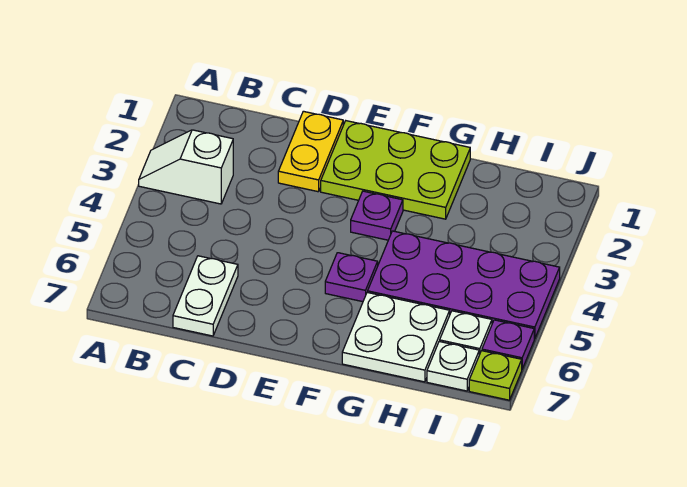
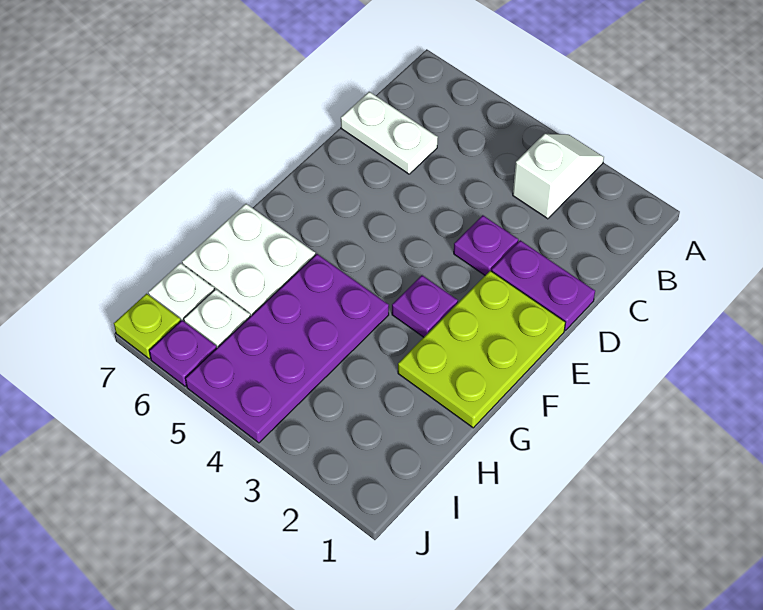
yellow 1x2 plate [278,111,343,192] -> purple 1x2 plate [492,240,595,331]
purple 1x1 plate [325,253,378,302] -> purple 1x1 plate moved to [454,215,518,275]

